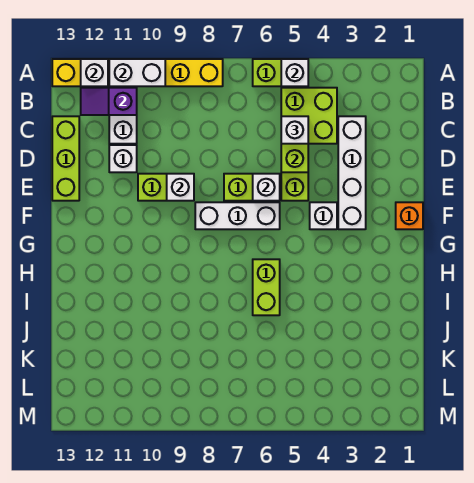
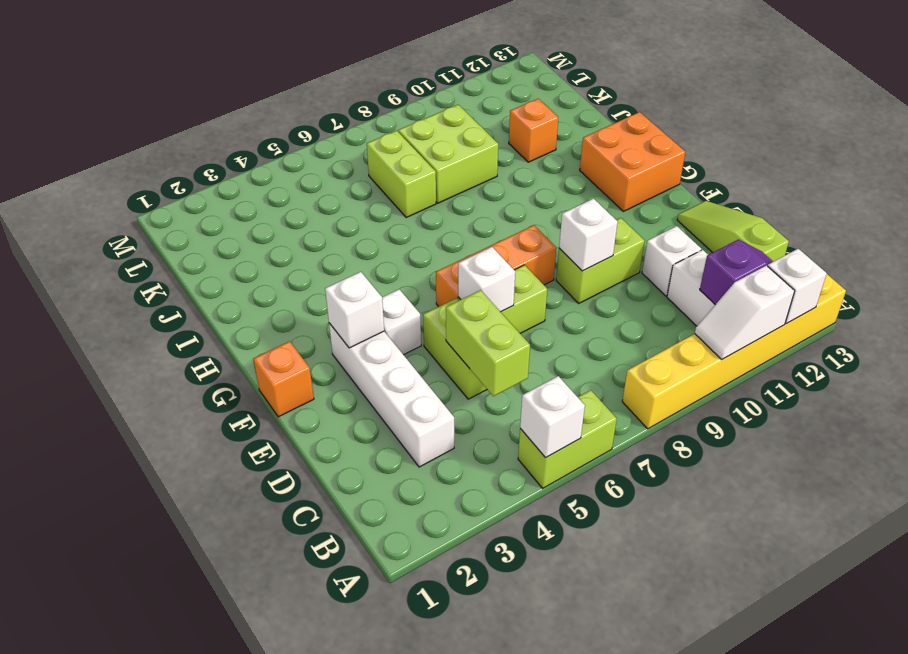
white 1x2 brick [109,59,165,86] -> white 1x2 slope [695,266,795,359]
lime 2x2 brick [281,88,337,144] -> lime 2x2 brick moved to [398,105,498,203]
white 1x1 brick [281,116,308,144] -> white 1x1 brick moved to [325,272,384,348]
lime 1x3 brick [52,116,79,201] -> lime 1x3 slope [677,201,789,262]
white 1x3 brick [195,202,280,229] -> orange 1x3 brick [436,225,556,307]
none -> orange 2x2 brick [580,112,685,211]
lime 1x2 brick [253,259,280,315] -> lime 1x2 brick moved to [367,131,436,217]
none -> orange 1x1 brick [509,99,558,162]

